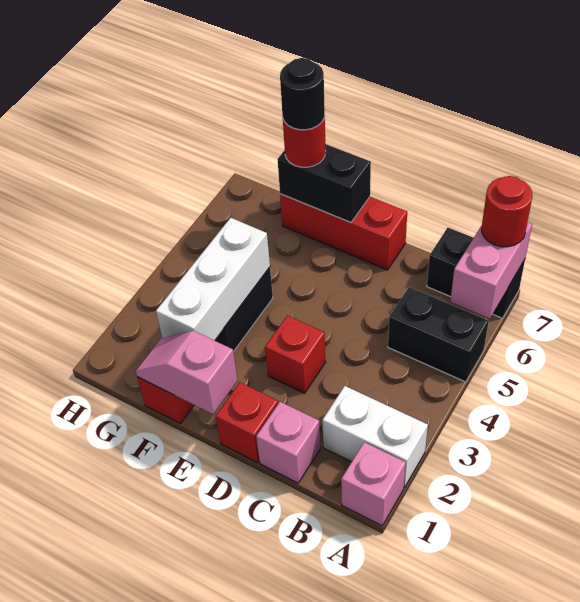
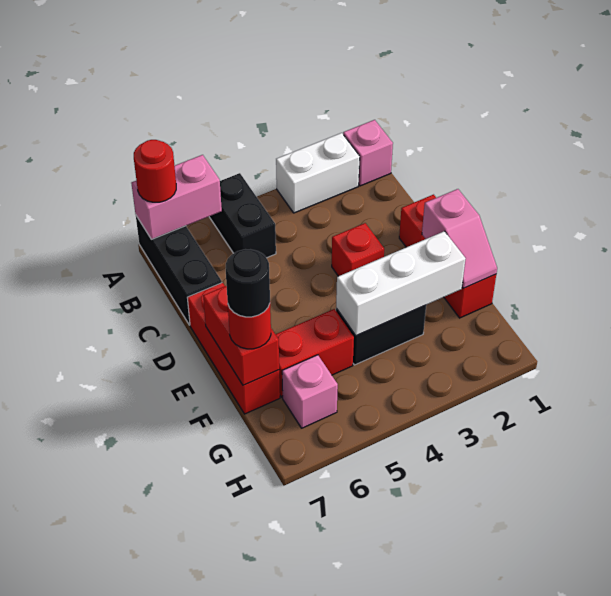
white 1x2 brick [322,386,428,488] -> white 1x2 brick turned to [276,133,360,213]
black 1x2 brick [427,228,525,318] -> black 1x3 brick [136,216,222,325]
pink 1x1 brick [256,402,320,483] -> pink 1x1 brick moved to [282,355,338,428]
black 1x2 brick [277,144,371,223] -> red 1x2 brick [203,286,279,385]
none -> red 1x2 brick [276,309,354,397]

